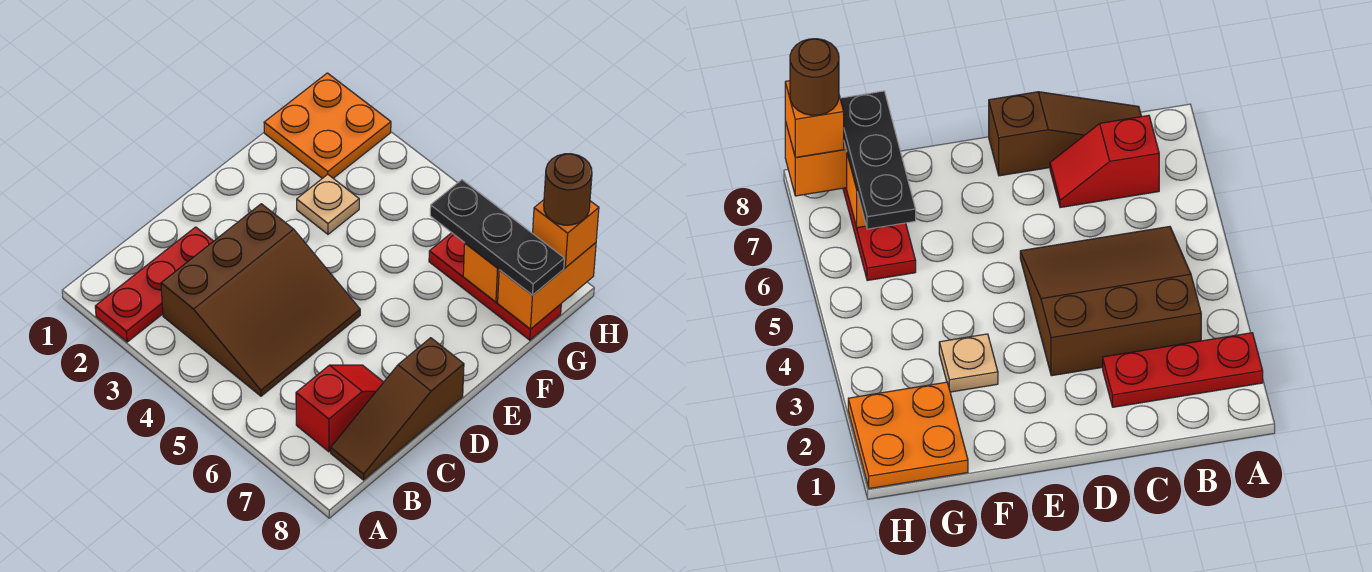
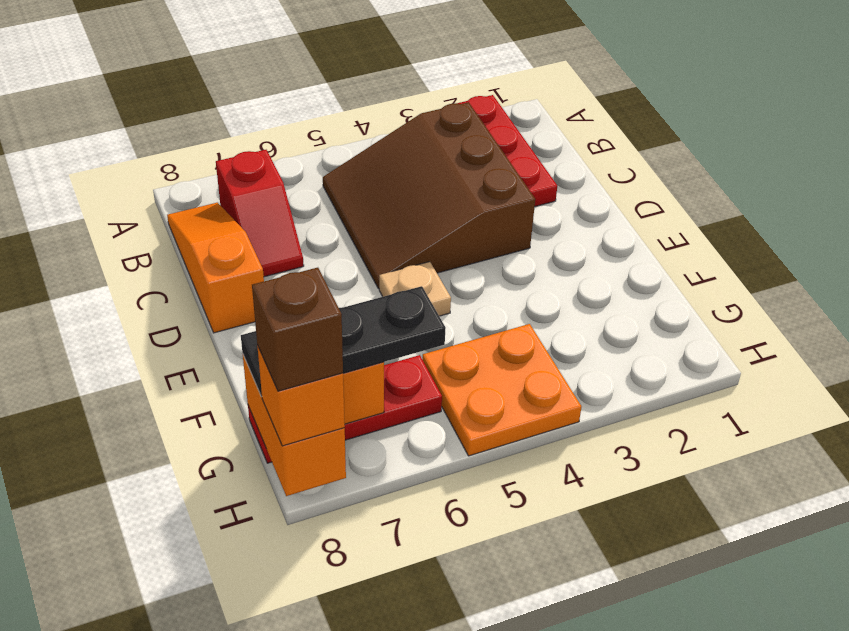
brown 1x3 slope [331,338,464,480] -> orange 1x3 slope [167,203,264,333]
tan 1x1 plate [297,174,359,234] -> tan 1x1 plate moved to [379,262,451,316]
orange 2x2 plate [264,73,391,178] -> orange 2x2 plate moved to [422,324,581,456]
brown 1x1 round brick [544,154,592,225] -> brown 1x1 brick [252,268,343,391]

